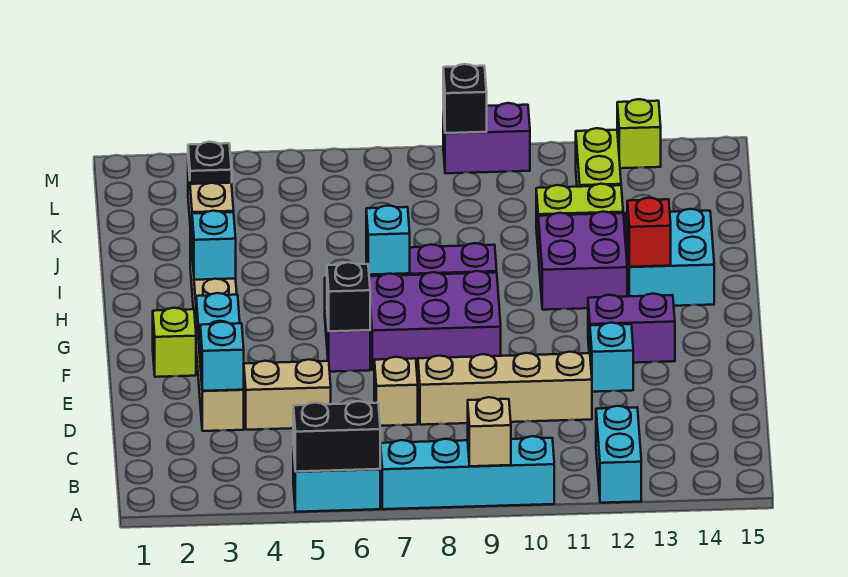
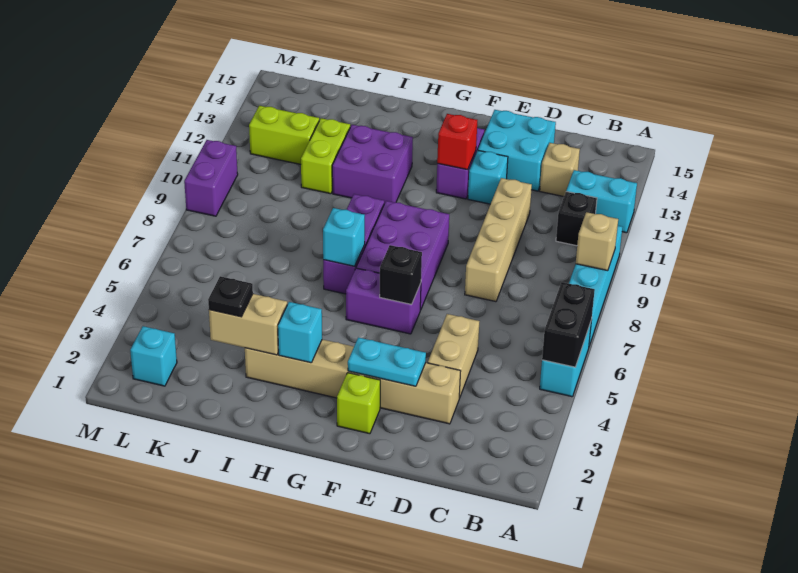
cyan 1x1 brick [200,322,244,391] -> cyan 1x1 brick moved to [130,326,177,386]
tan 1x1 brick [374,357,418,426] -> tan 1x1 brick moved to [540,143,580,197]
cyan 2x2 brick [625,209,714,306] -> cyan 2x2 brick moved to [478,110,556,191]
red 1x1 brick [627,198,671,267] -> red 1x1 brick moved to [437,114,477,170]
black 1x1 brick [443,64,487,133] -> black 1x1 brick moved to [556,192,597,246]
lime 1x1 brick [617,99,661,168] -> none

